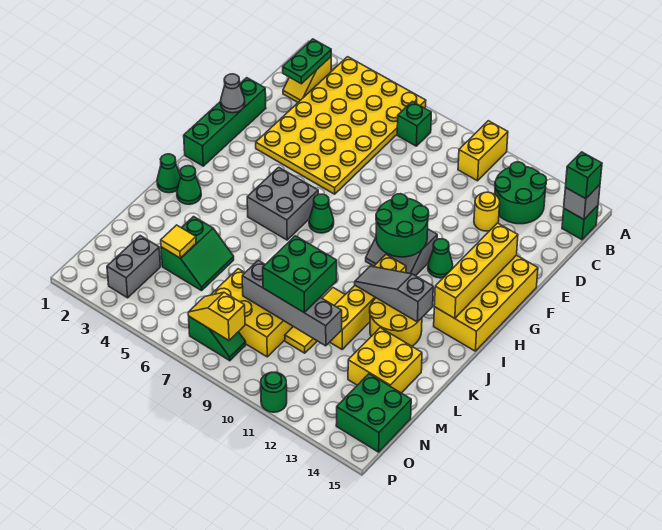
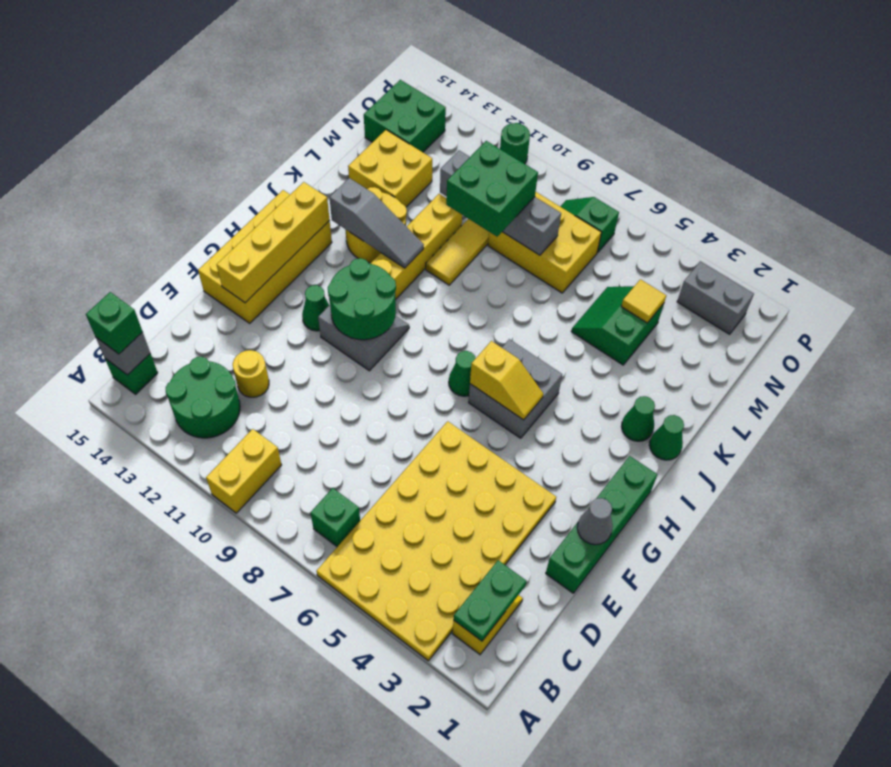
grey 1x2 brick [107,236,160,298] -> grey 1x2 brick turned to [677,261,754,334]
yellow 1x2 slope [188,292,245,340] -> yellow 1x2 slope moved to [470,341,543,420]

